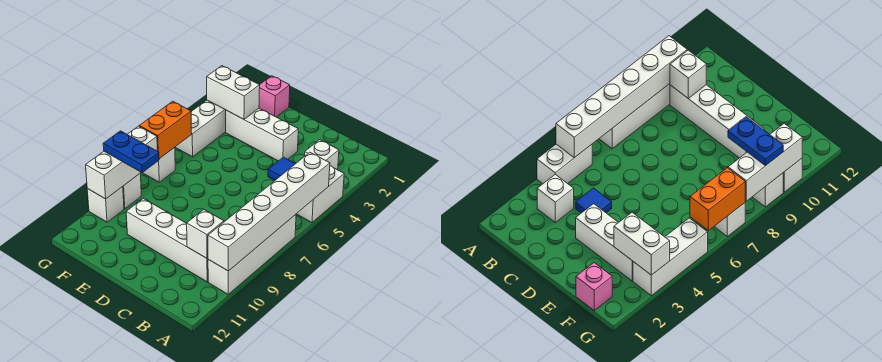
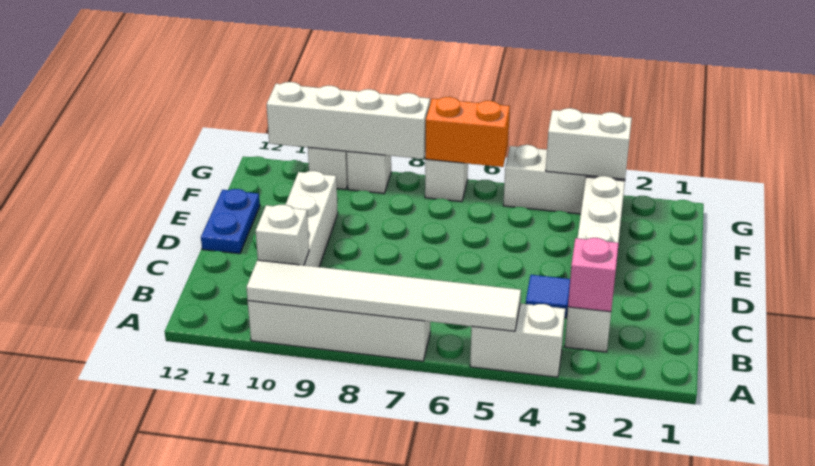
white 1x6 brick [208,152,330,271] -> white 1x6 tile [246,260,521,331]
pink 1x1 brick [259,76,290,117] -> pink 1x1 brick moved to [568,238,619,312]
white 1x2 brick [207,66,260,119] -> white 1x2 brick turned to [546,108,632,179]
blue 1x2 plate [103,131,159,173] -> blue 1x2 plate moved to [201,189,260,254]
white 1x3 brick [86,126,157,199] -> white 1x4 brick [267,82,430,159]

